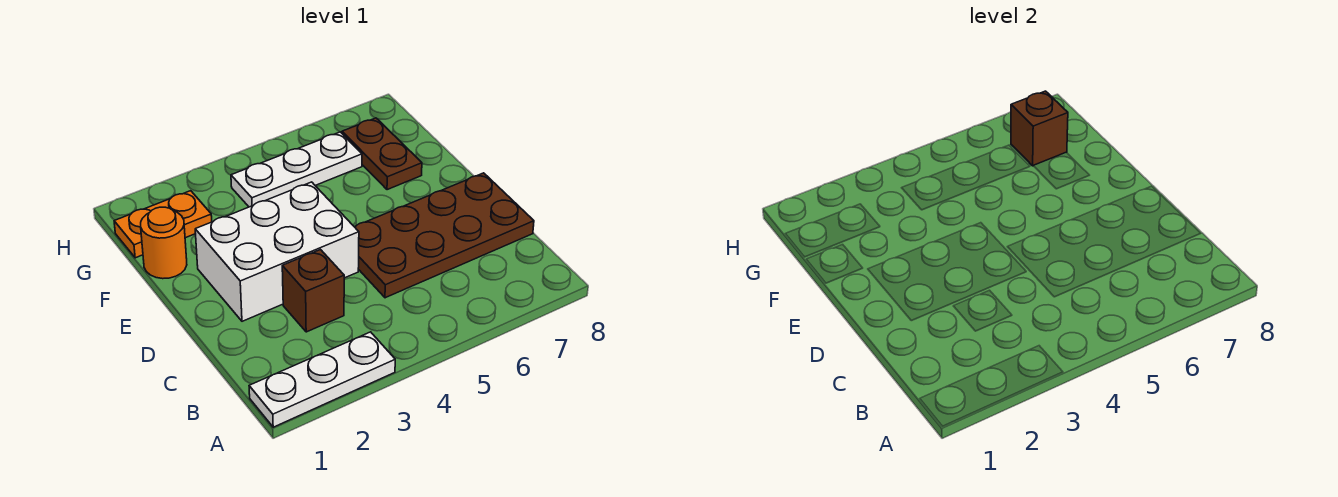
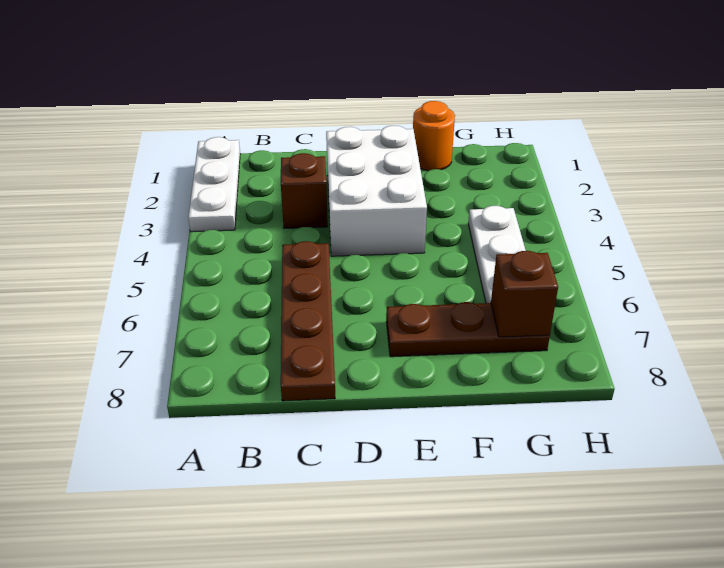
brown 2x4 plate [355,173,534,298] -> brown 1x4 plate [281,241,335,401]
brown 1x2 plate [342,118,422,190] -> brown 1x3 plate [386,302,550,357]
orange 1x2 plate [114,191,212,258] -> none

